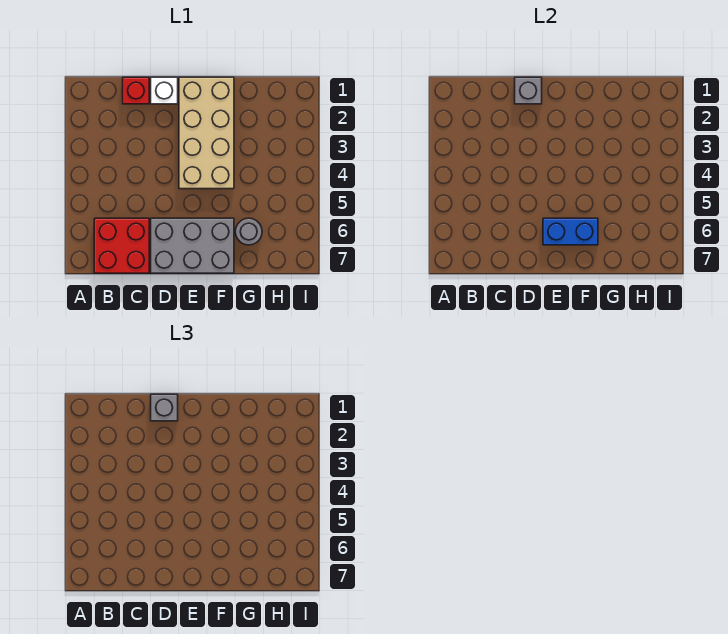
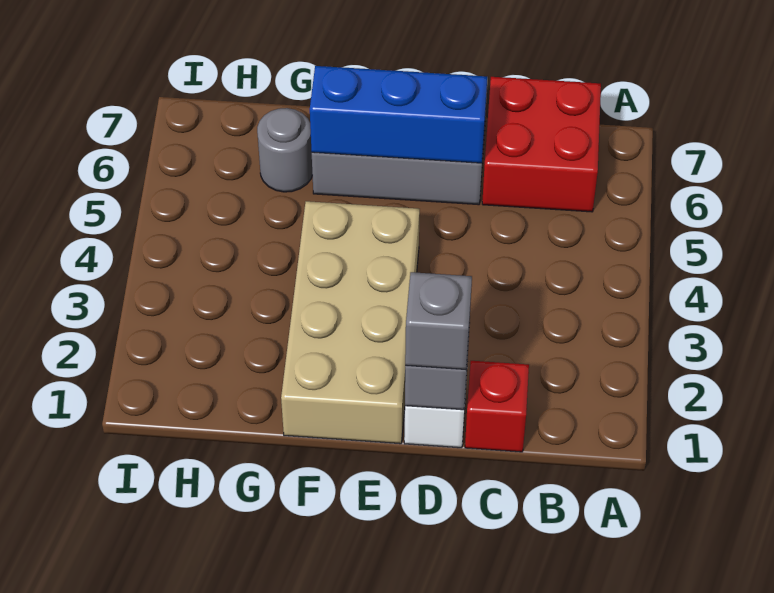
blue 1x2 brick [543,218,598,245] -> blue 1x3 brick [310,66,487,163]

